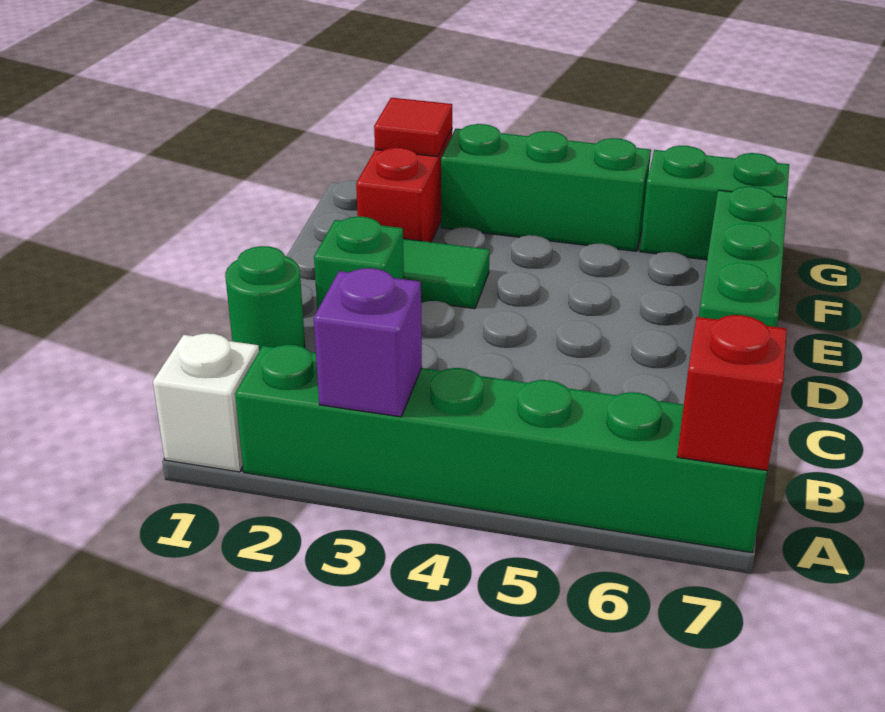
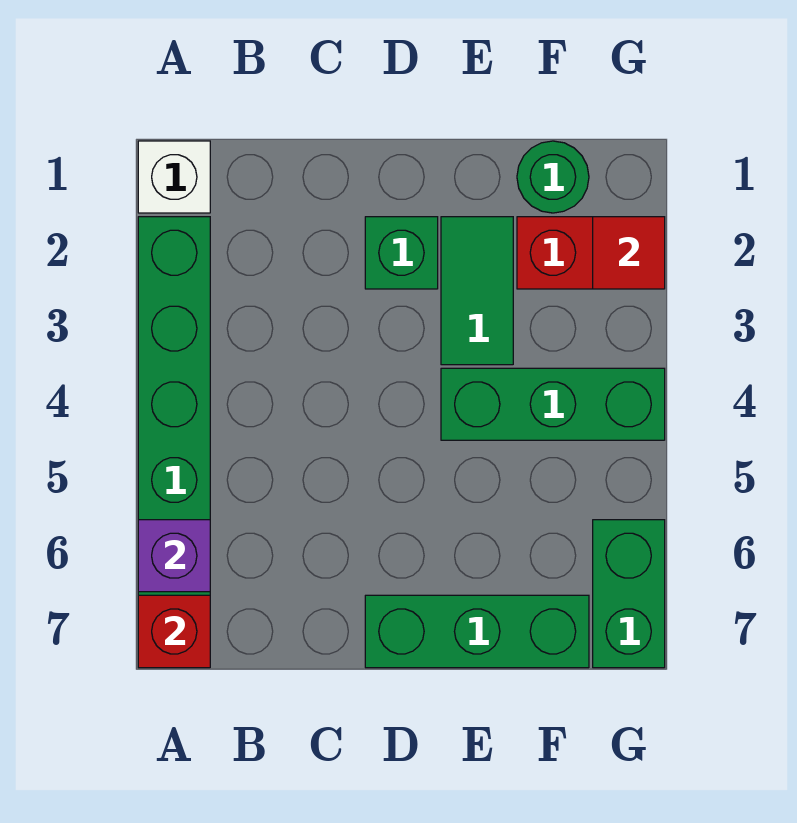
purple 1x1 brick [314,268,422,417] -> purple 1x1 brick moved to [138,520,210,592]
green 1x1 round brick [225,246,305,351] -> green 1x1 round brick moved to [517,141,589,213]
green 1x3 brick [441,124,651,251] -> green 1x3 brick turned to [441,368,665,440]

